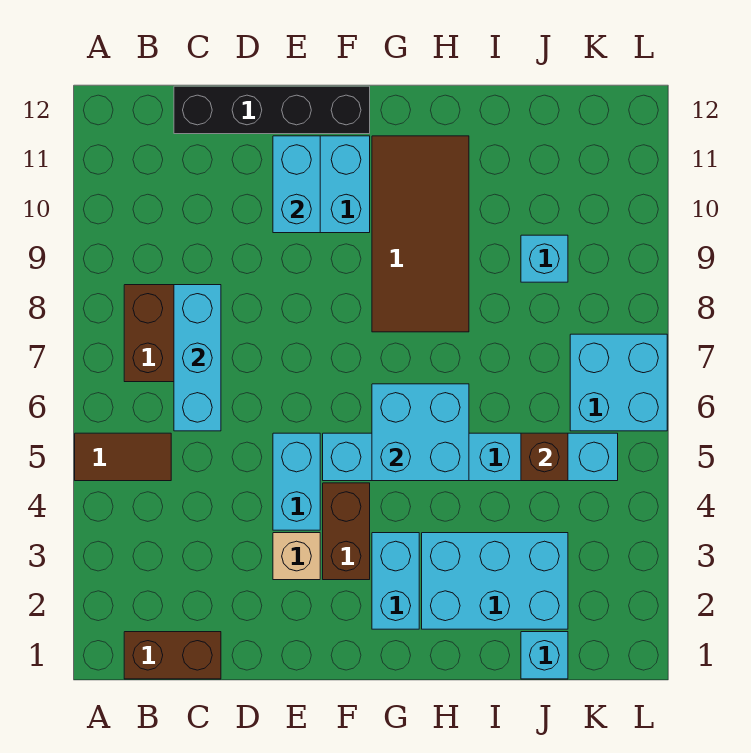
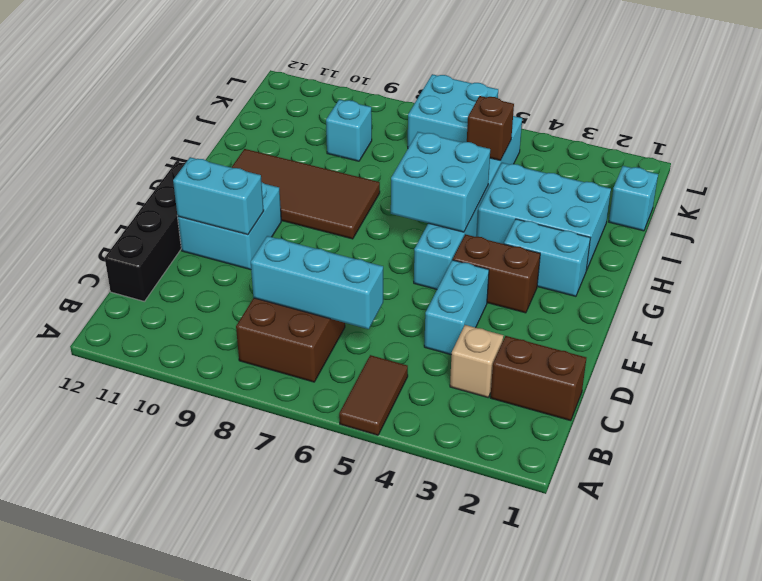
brown 1x2 brick [124,632,221,679] -> brown 1x2 brick turned to [490,336,586,421]
tan 1x1 brick [273,533,320,580] -> tan 1x1 brick moved to [450,325,503,397]
cyan 1x2 brick [273,433,320,530] -> cyan 1x2 brick turned to [424,260,489,355]
cyan 2x3 brick [422,533,568,629] -> cyan 2x3 brick turned to [477,163,611,270]

